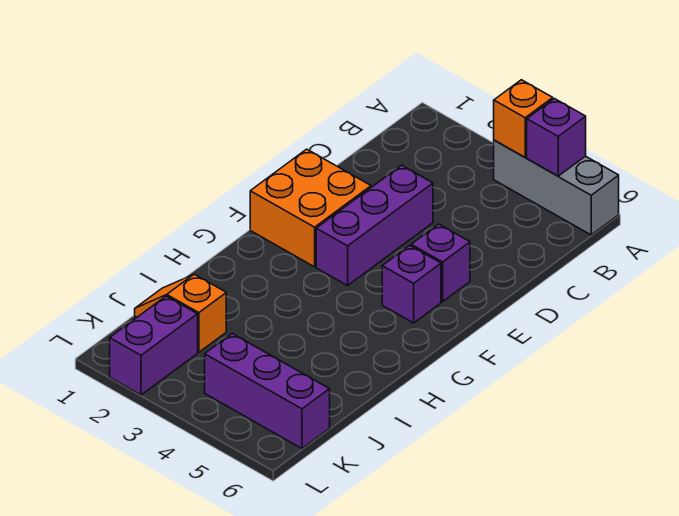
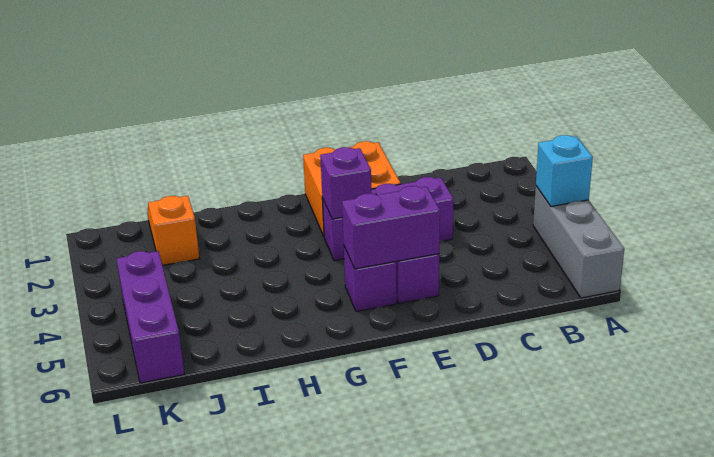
orange 1x1 brick [494,80,553,157] -> cyan 1x1 brick [536,135,593,206]
purple 1x1 brick [527,99,586,176] -> purple 1x1 brick moved to [320,147,371,219]
purple 1x2 brick [110,296,198,395] -> purple 1x2 brick moved to [342,186,440,269]

